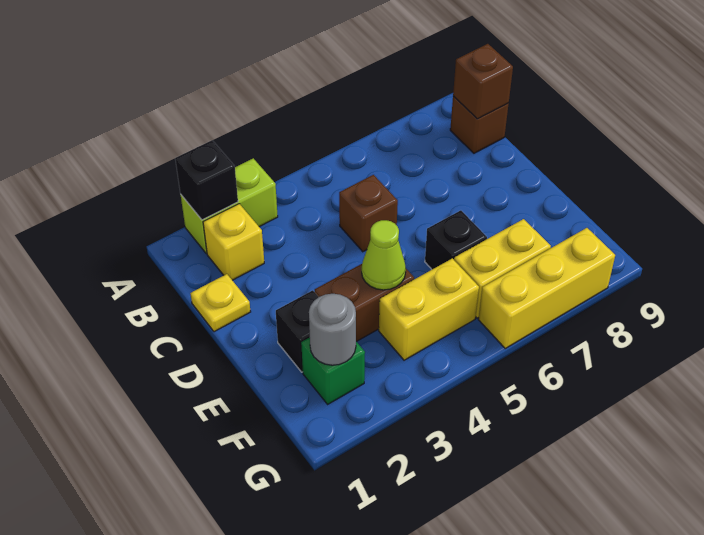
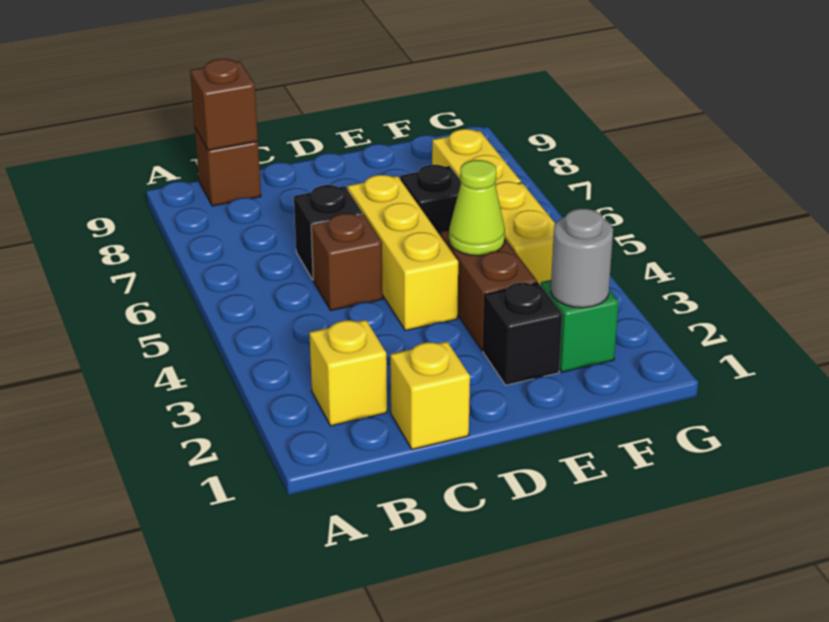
lime 1x2 brick [181,158,278,254] -> none
black 1x1 brick [175,140,238,220] -> black 1x1 brick moved to [294,185,363,280]
yellow 1x1 plate [190,274,251,332] -> yellow 1x1 brick [390,342,470,449]
yellow 1x3 brick [478,228,615,348] -> yellow 1x3 brick moved to [347,175,458,330]

